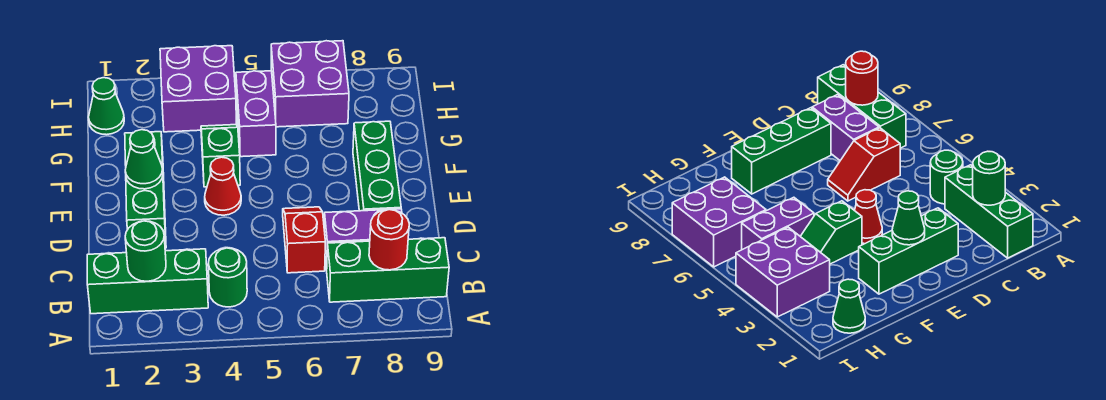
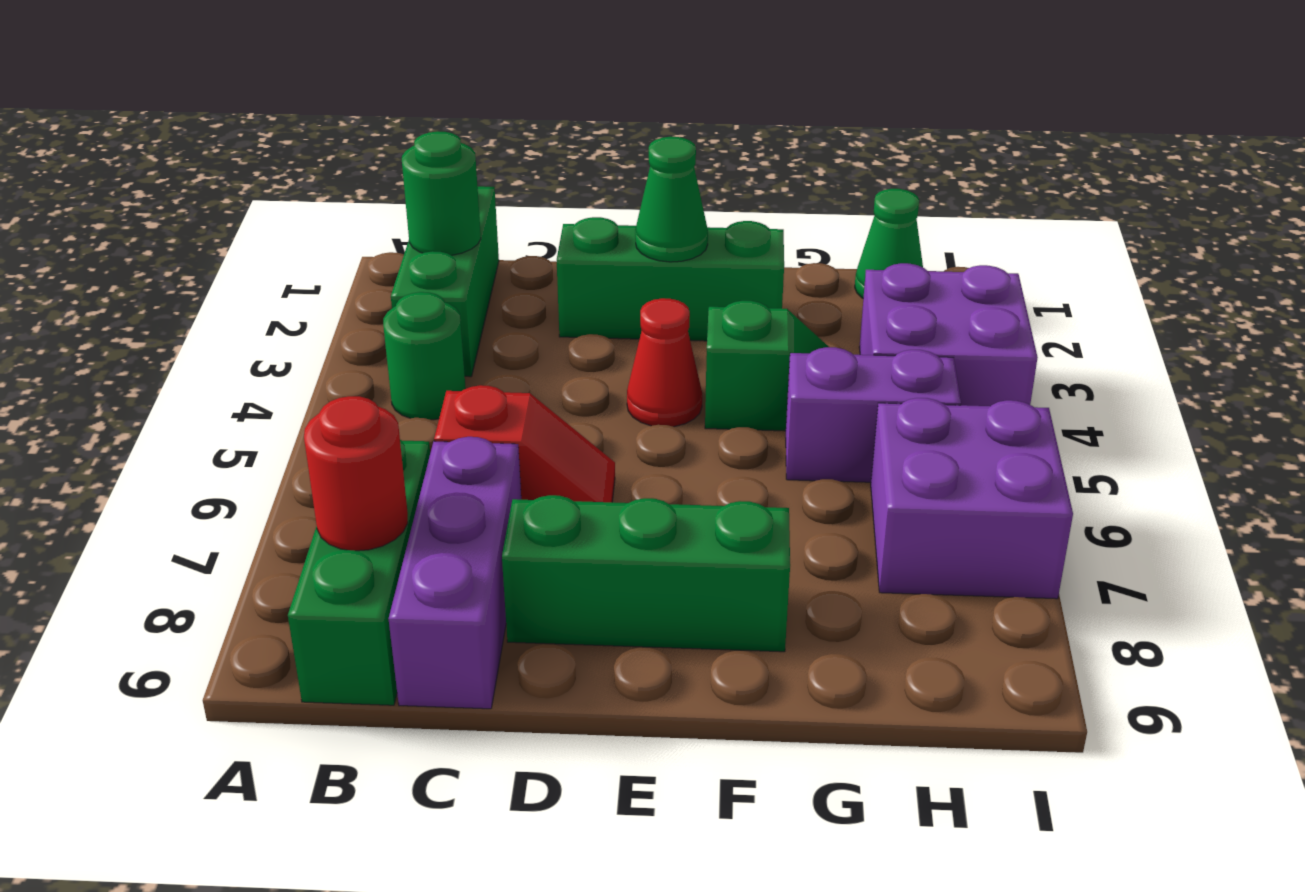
purple 1x2 brick [324,209,402,270] -> purple 1x3 brick [389,437,521,709]

